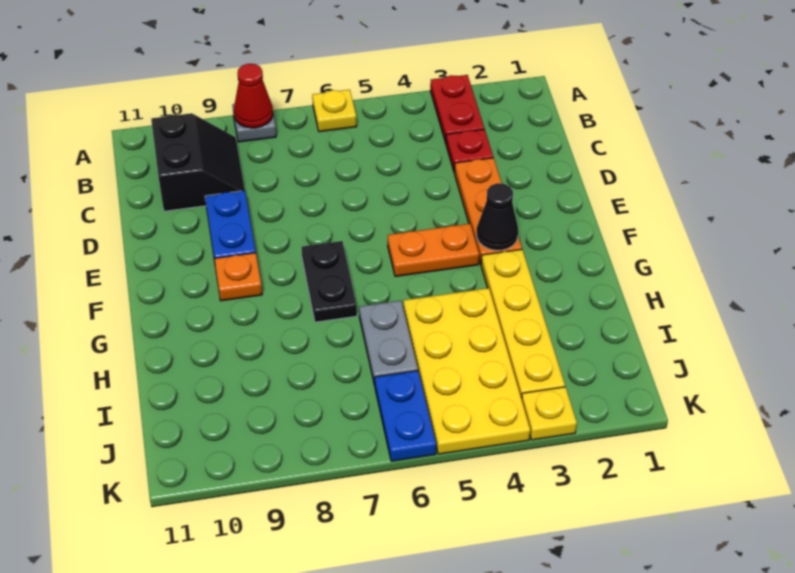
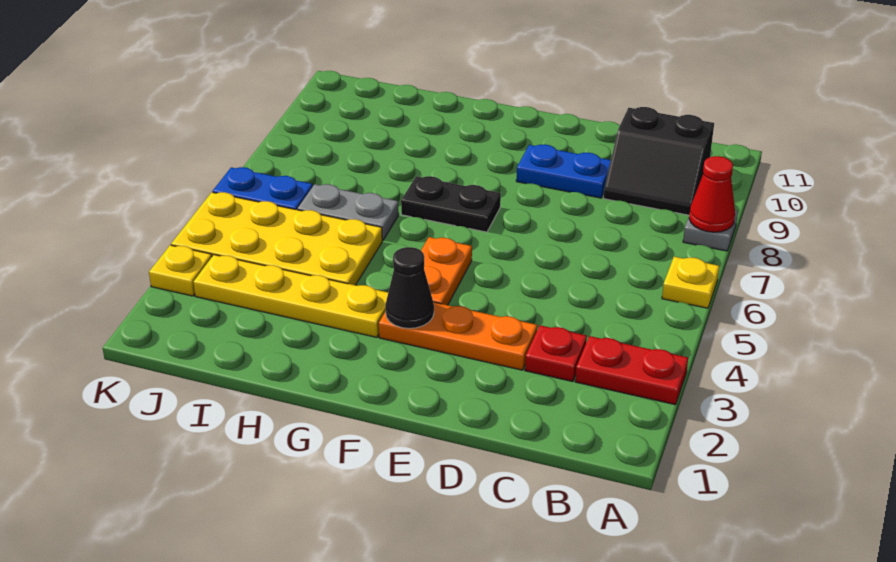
orange 1x1 plate [214,253,262,301] -> none

